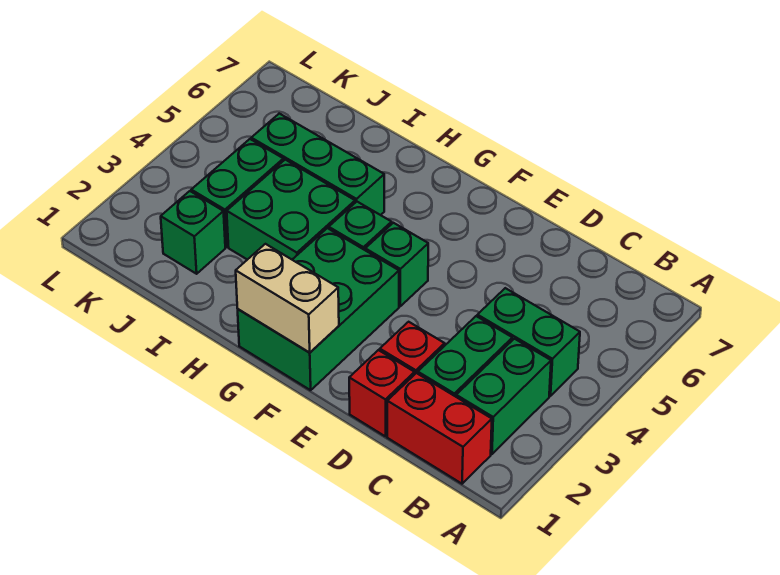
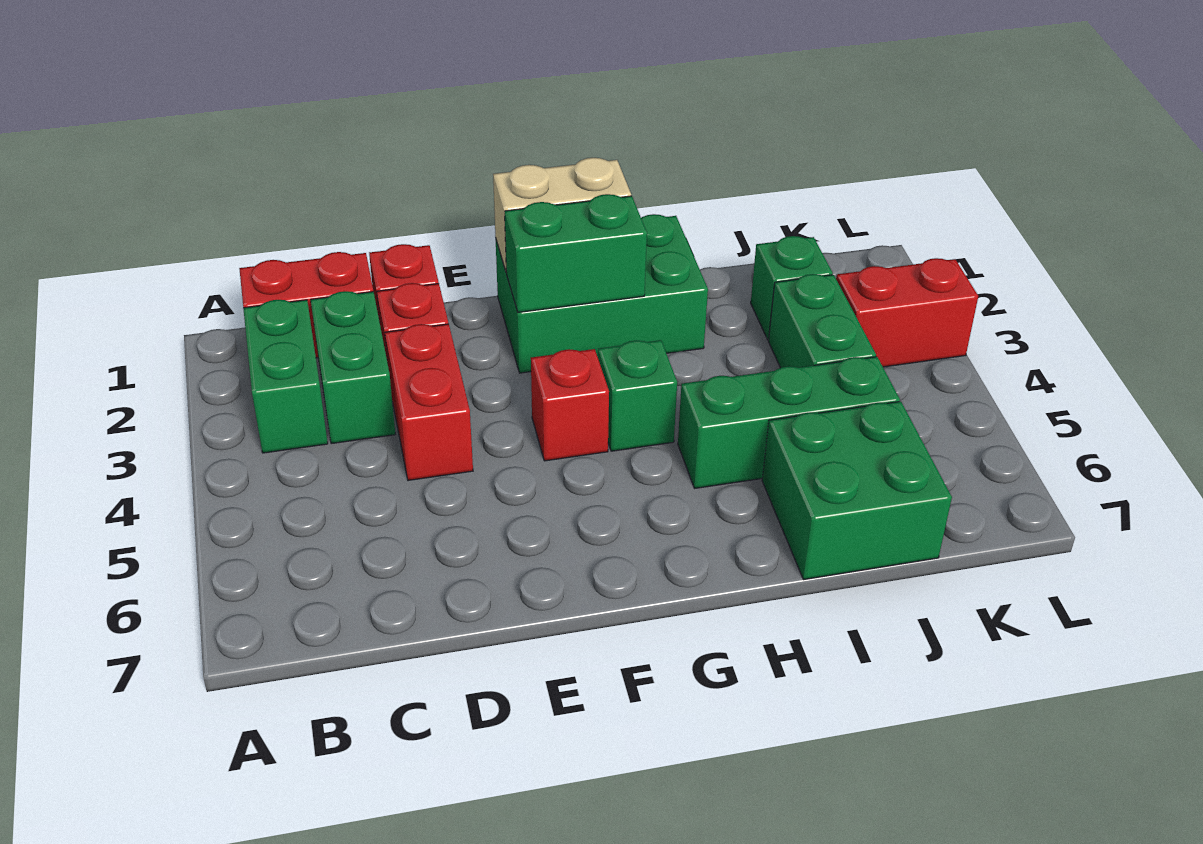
green 1x2 brick [477,288,580,396] -> green 1x2 brick moved to [505,194,647,312]
none -> red 1x2 brick [385,324,473,481]
green 2x3 brick [238,228,399,390] -> green 2x3 brick turned to [496,214,708,373]
green 1x1 brick [365,223,428,306] -> red 1x1 brick [531,349,609,461]
green 2x2 brick [227,160,355,260] -> green 2x2 brick moved to [762,401,952,580]
none -> red 1x2 brick [836,258,978,367]

